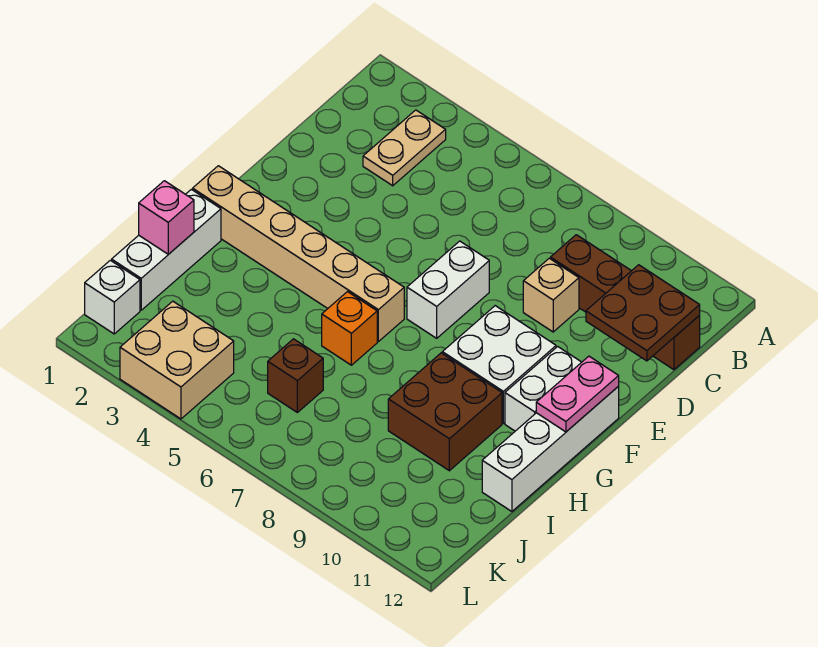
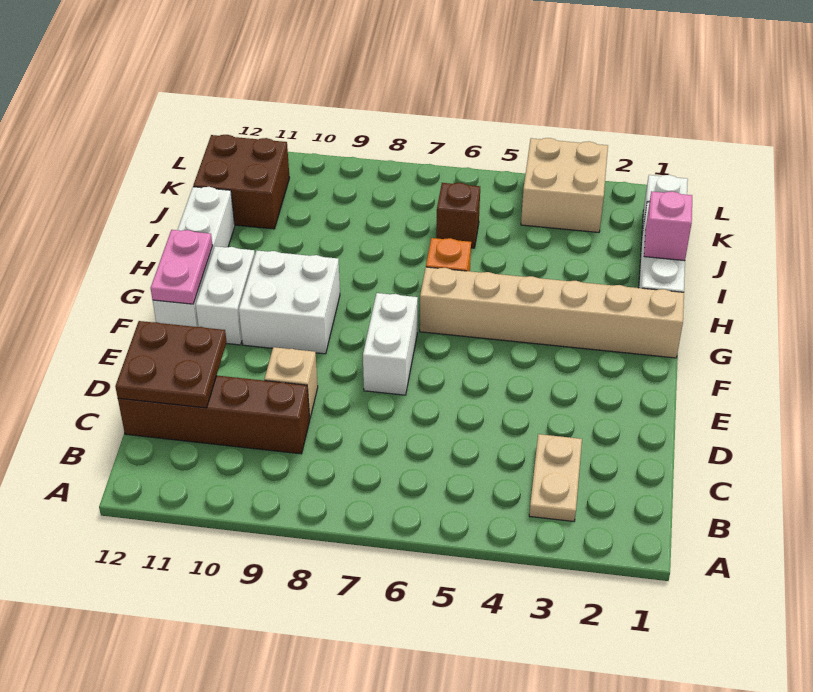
brown 2x2 brick [388,353,502,471] -> brown 2x2 brick moved to [193,135,290,229]

